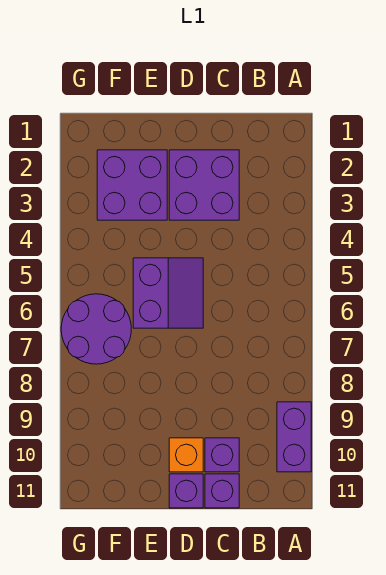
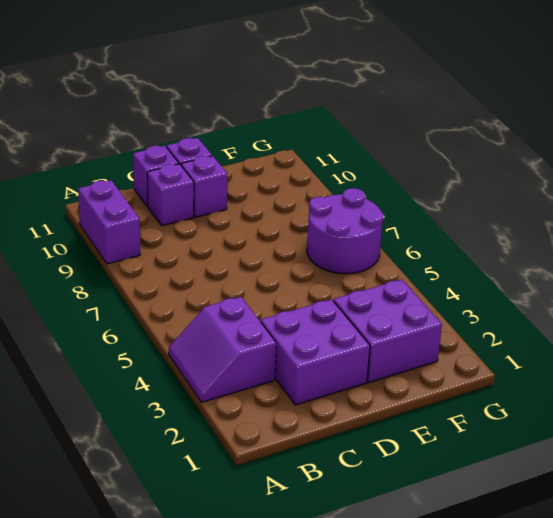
purple 2x2 slope [133,258,203,328] -> purple 2x2 slope moved to [169,297,276,402]
orange 1x1 brick [169,438,203,472] -> purple 1x1 brick [181,156,227,217]

